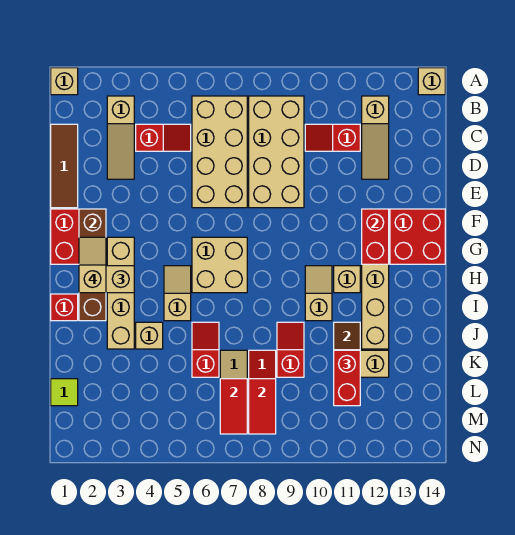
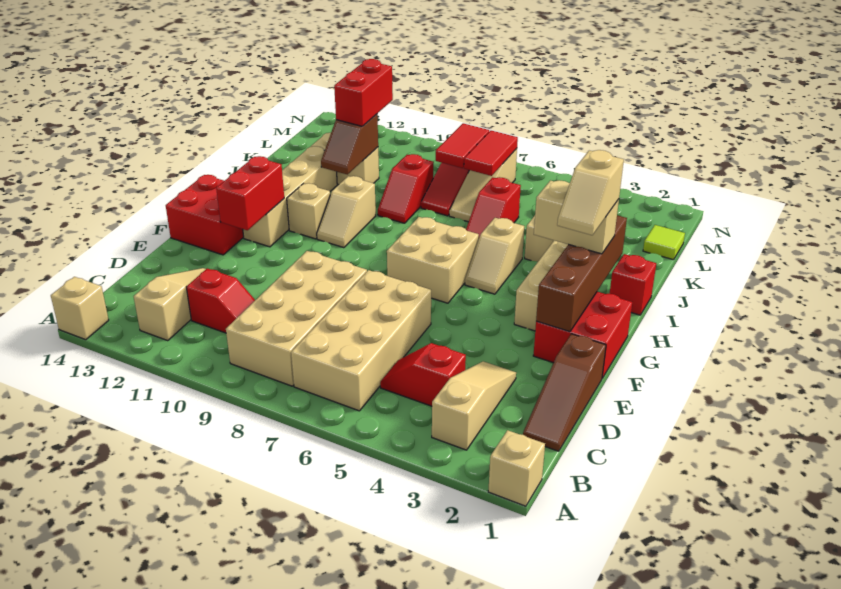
brown 1x3 tile [51,124,78,208] -> brown 1x3 slope [523,334,606,451]

